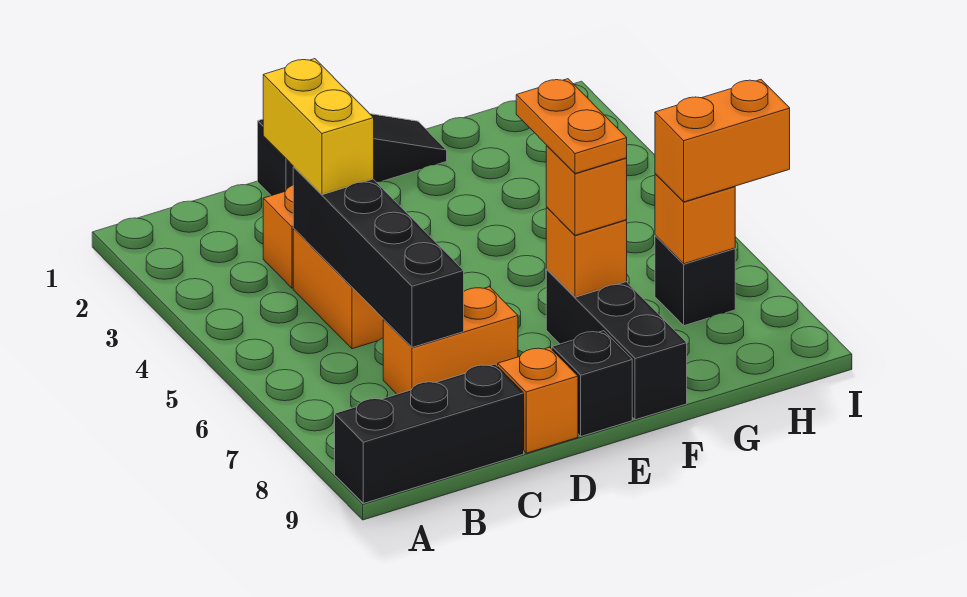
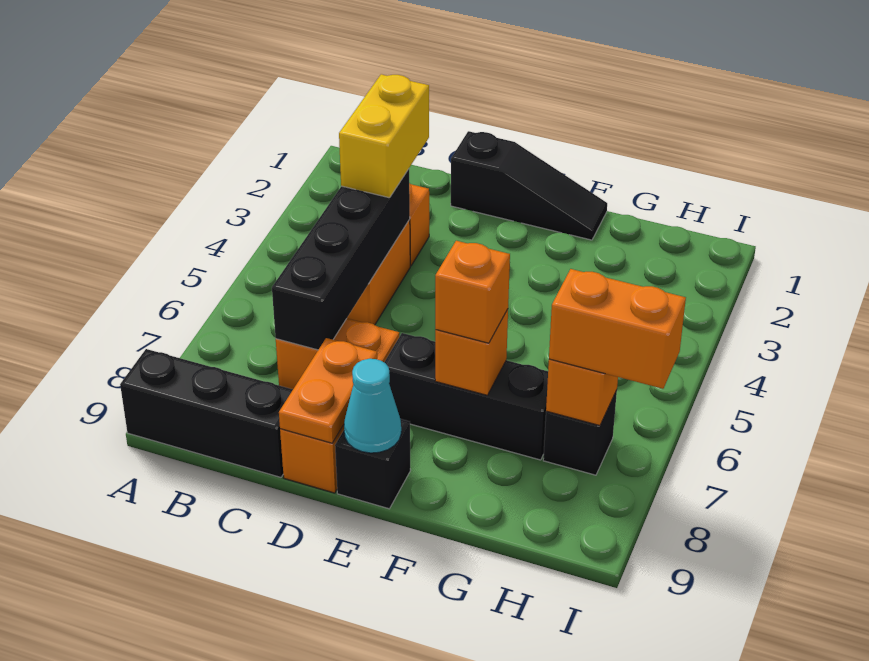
none -> cyan 1x1 cone [344,359,401,453]
orange 1x2 plate [516,79,627,174] -> orange 1x2 plate moved to [279,338,377,443]
black 1x3 brick [546,269,687,420] -> black 1x3 brick turned to [384,333,548,460]

